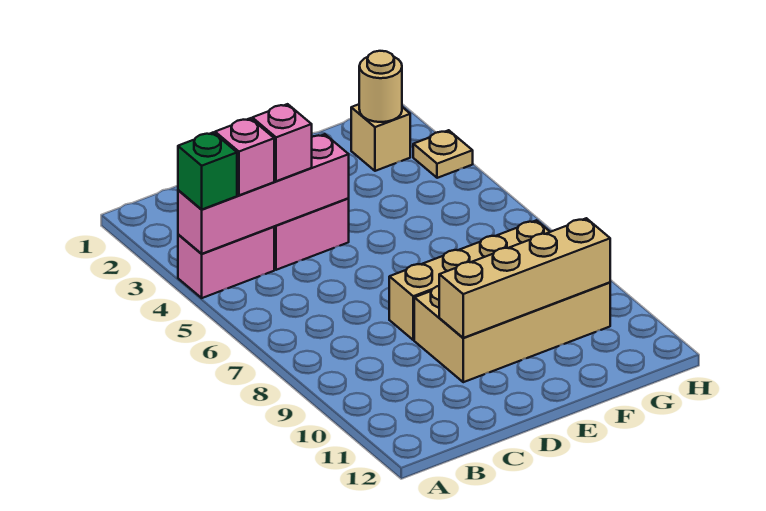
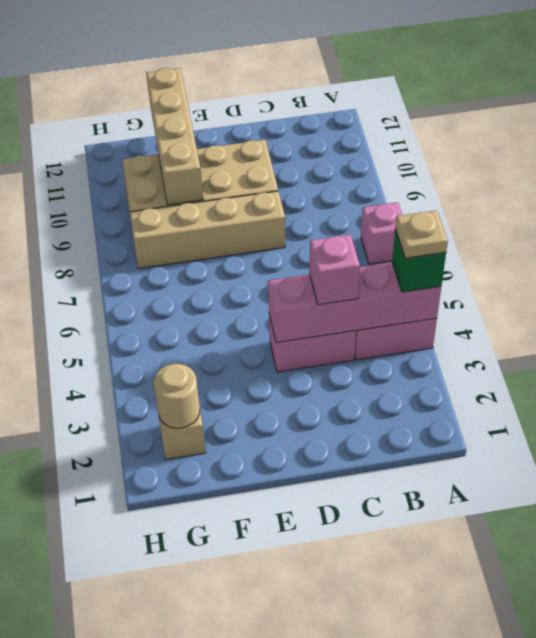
pink 1x1 brick [215,118,274,195] -> pink 1x1 brick moved to [361,202,402,264]
tan 1x4 brick [439,218,610,338] -> tan 1x4 brick turned to [146,68,203,205]
tan 1x1 plate [413,130,473,178] -> tan 1x1 plate moved to [395,210,448,258]

